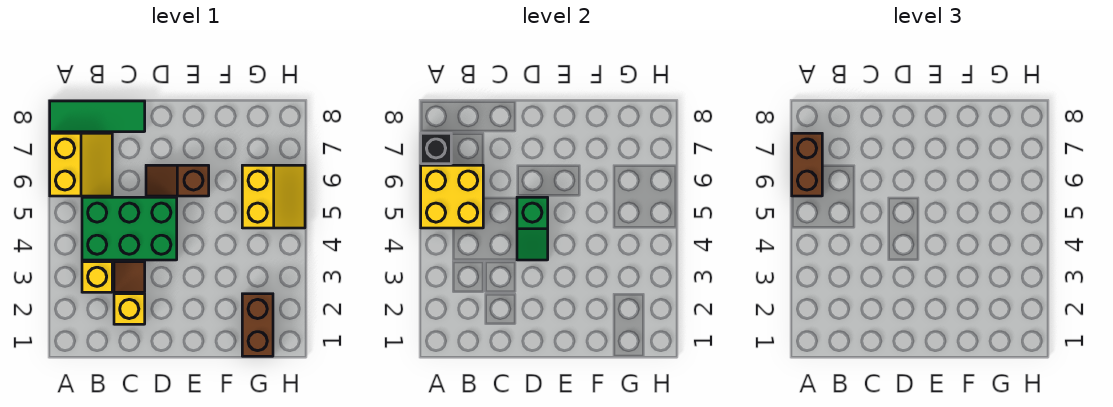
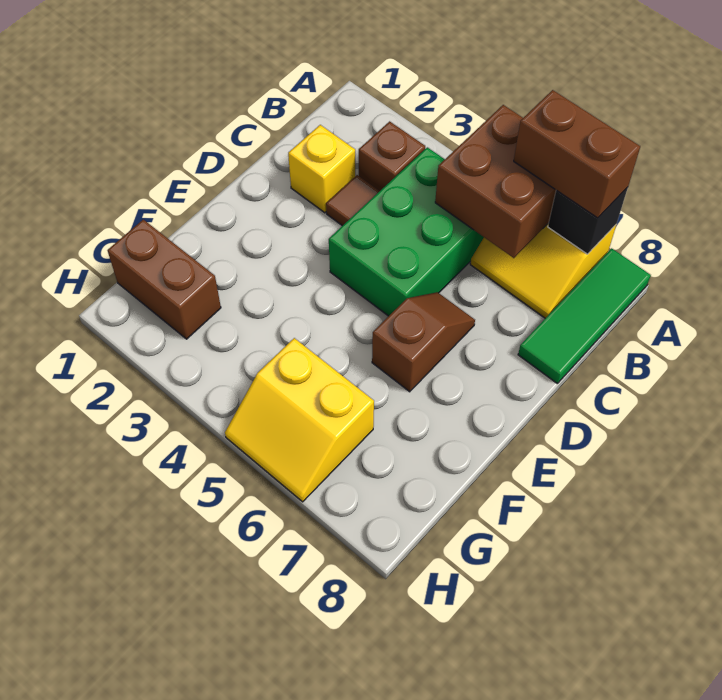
yellow 2x2 brick [421,165,483,228] -> brown 2x2 brick [435,105,556,258]
yellow 1x1 brick [82,262,112,292] -> brown 1x1 brick [359,121,425,191]
green 1x2 slope [517,197,548,260] -> none

